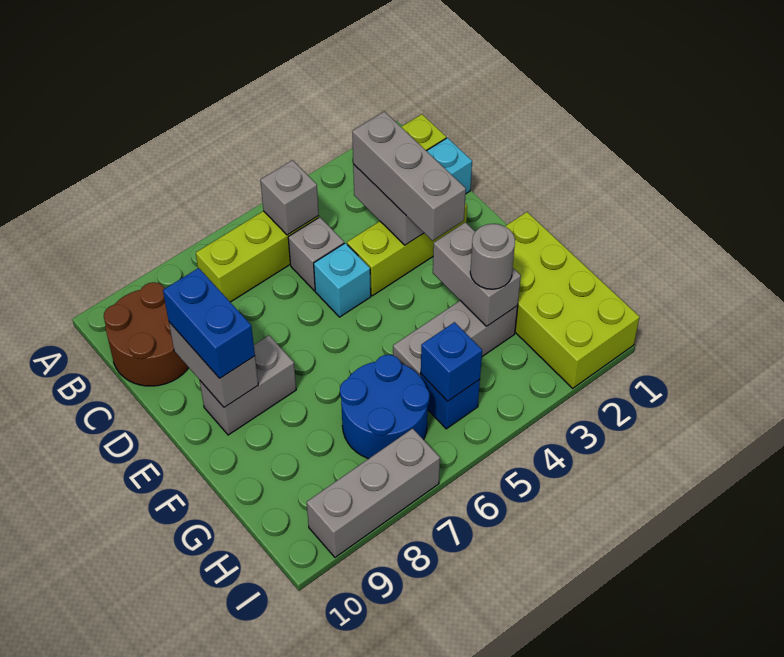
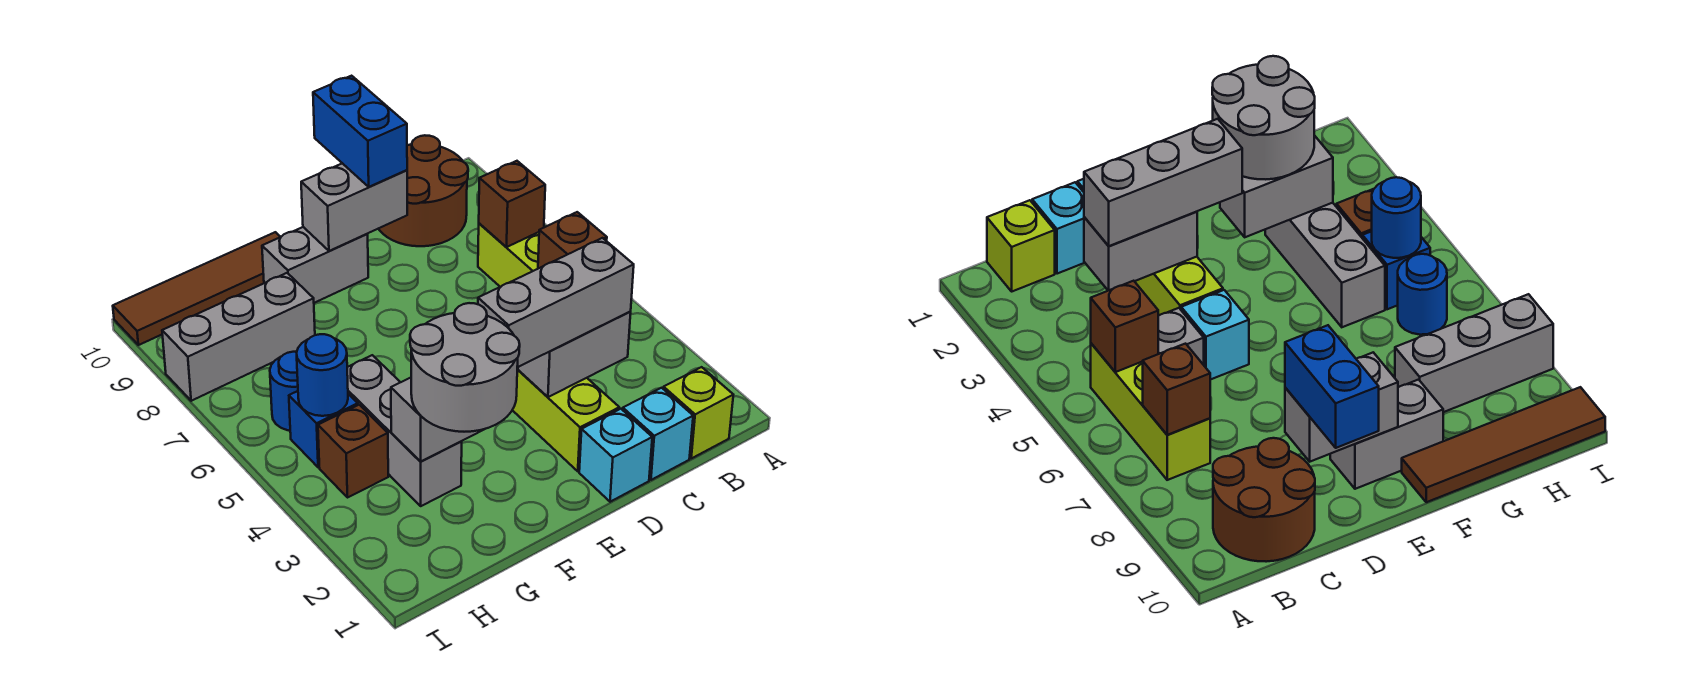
grey 1x1 brick [260,160,319,235] -> brown 1x1 brick [538,212,607,269]
none -> brown 1x1 brick [479,161,545,247]
none -> cyan 1x1 brick [579,409,652,502]
blue 1x2 brick [163,268,255,378] -> blue 1x2 brick turned to [313,76,407,187]
grey 1x2 brick [200,335,296,435] -> grey 1x2 brick turned to [262,227,368,303]
lime 2x4 brick [505,212,640,388] -> none
none -> brown 1x4 tile [113,232,280,345]
grey 1x1 round brick [470,224,515,289] -> grey 2x2 round brick [410,303,520,432]
blue 2x2 round brick [340,355,429,459] -> blue 1x1 round brick [270,352,298,431]
none -> brown 1x1 brick [318,405,388,498]
blue 1x1 brick [421,322,482,401] -> blue 1x1 round brick [297,334,348,416]
grey 1x3 brick [307,428,440,557] -> grey 1x3 brick turned to [162,273,315,401]

